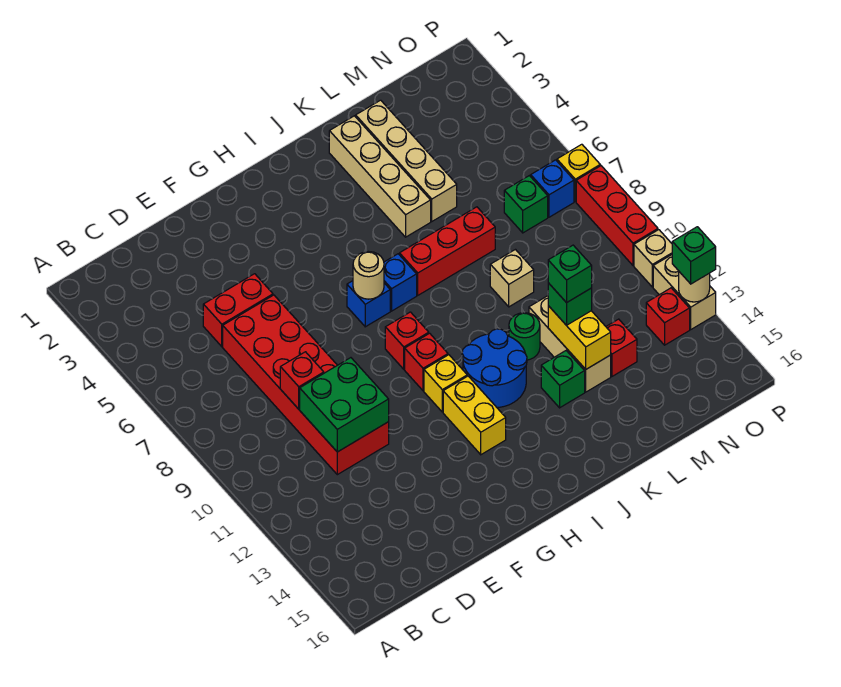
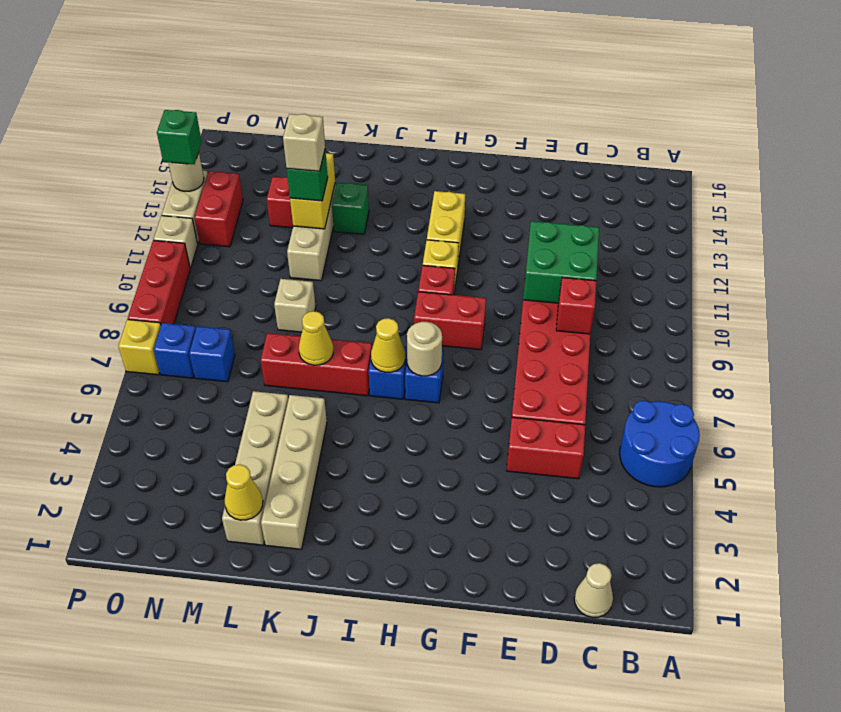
none -> tan 1x1 cone [574,563,613,618]
red 1x1 brick [385,312,429,369] -> red 1x2 brick [414,292,486,350]
none -> yellow 1x1 cone [371,318,405,372]
blue 2x2 round brick [462,329,527,408] -> blue 2x2 round brick moved to [620,401,700,487]
none -> yellow 1x1 cone [299,311,333,365]
green 1x1 round brick [509,313,540,360] -> none
none -> yellow 1x1 cone [225,464,263,520]
green 1x1 brick [548,245,592,303] -> tan 1x1 brick [283,114,325,171]
green 1x1 brick [504,176,548,233] -> blue 1x1 brick [189,326,235,382]
red 1x1 brick [646,288,690,345] -> red 1x2 brick [194,171,243,247]

